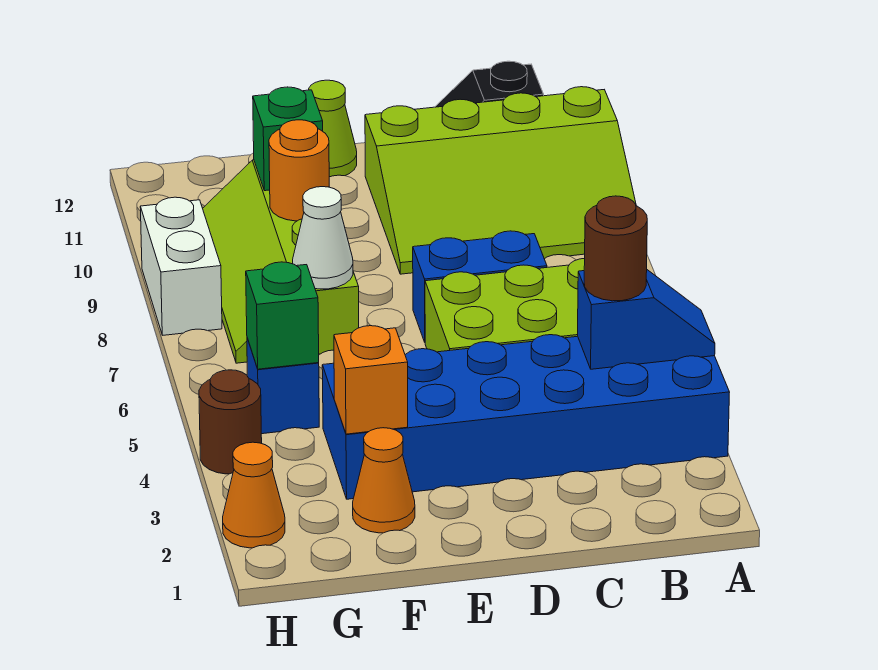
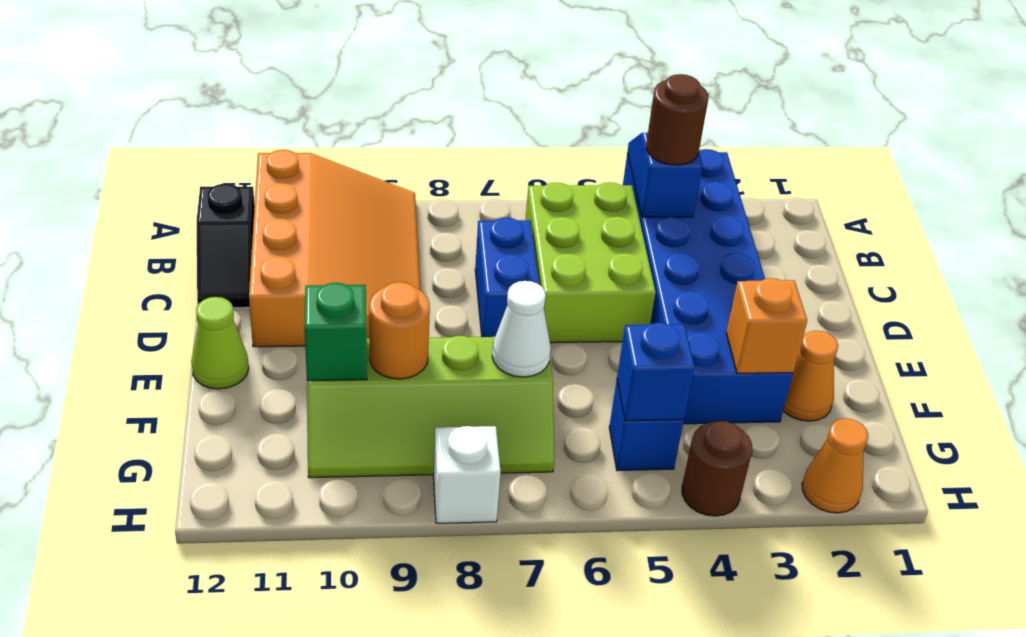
lime 3x4 slope [365,87,636,274] -> orange 3x4 slope [249,150,421,347]
green 1x1 brick [246,262,319,369] -> blue 1x1 brick [617,323,695,421]
white 1x2 brick [140,197,222,335] -> white 1x1 brick [433,426,501,523]

